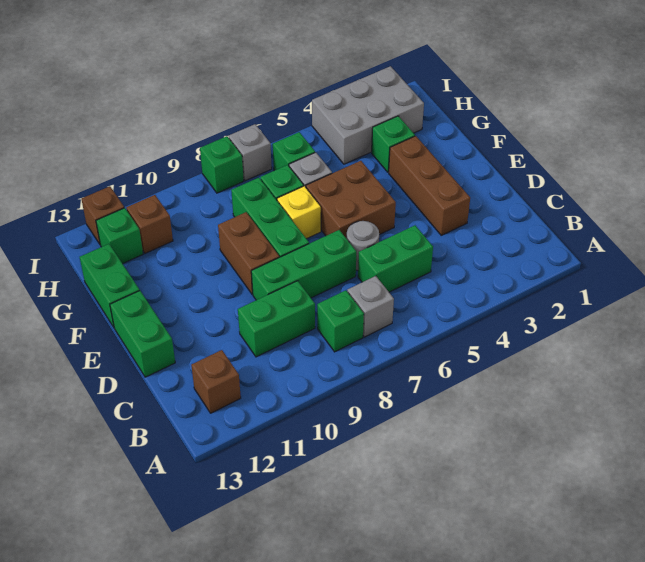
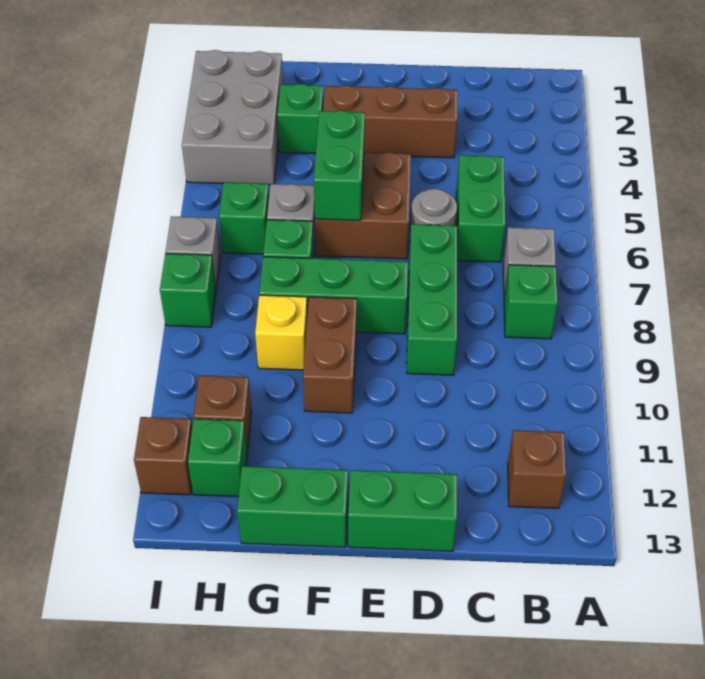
green 1x2 brick [238,281,315,357] -> green 1x2 brick moved to [314,110,365,220]
brown 1x2 brick [218,212,279,294] -> brown 1x2 brick turned to [303,297,357,413]
yellow 1x1 brick [277,186,321,239] -> yellow 1x1 brick moved to [255,295,308,370]

